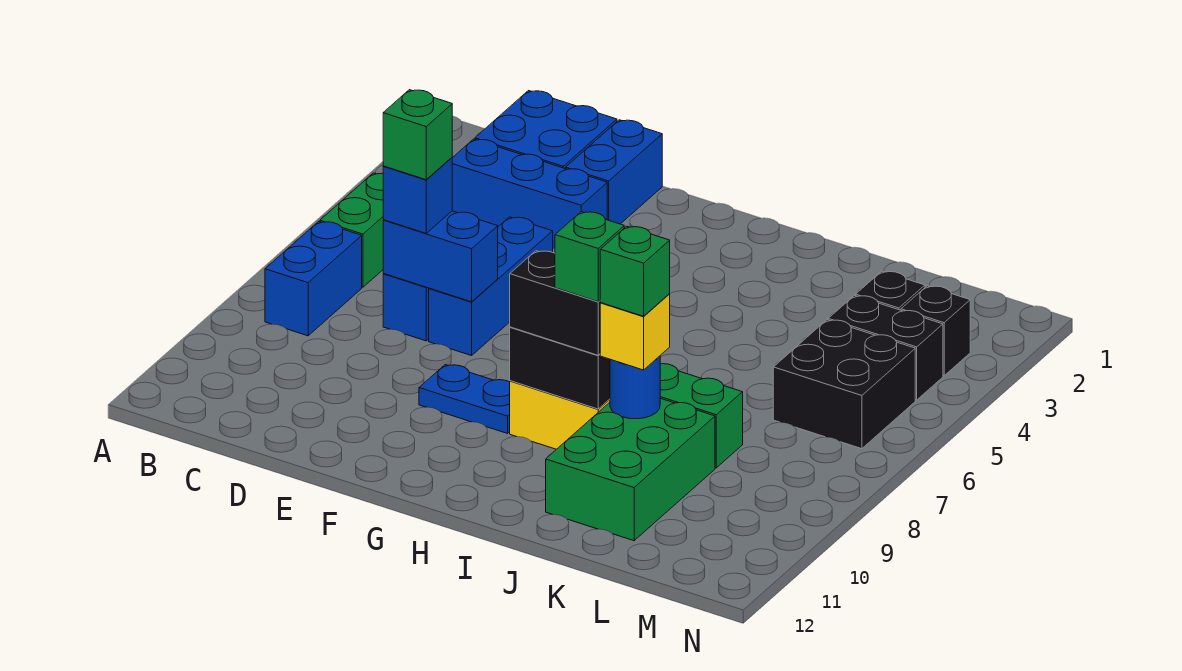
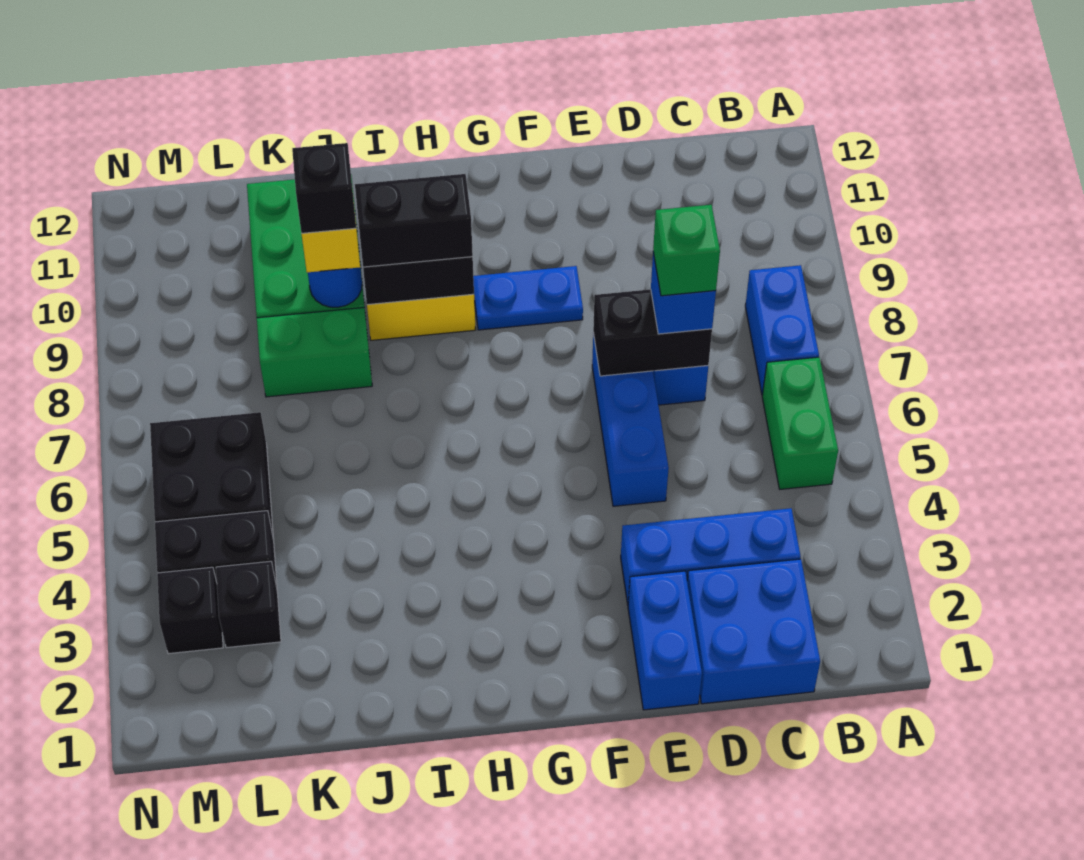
blue 1x2 brick [383,211,498,302] -> black 1x2 brick [593,289,712,376]
green 1x1 brick [555,212,624,302] -> none
green 1x1 brick [600,226,670,316] -> black 1x1 brick [292,143,356,233]

